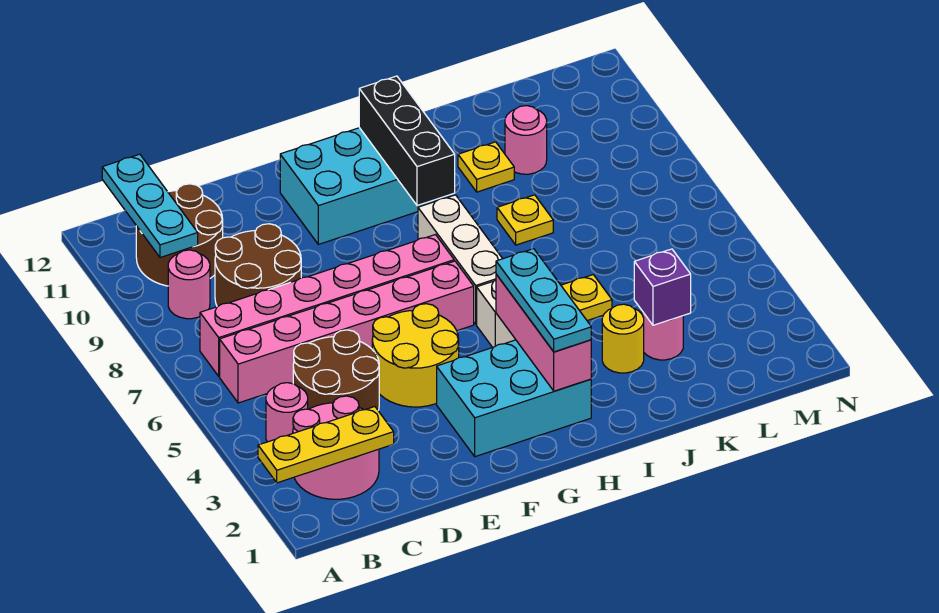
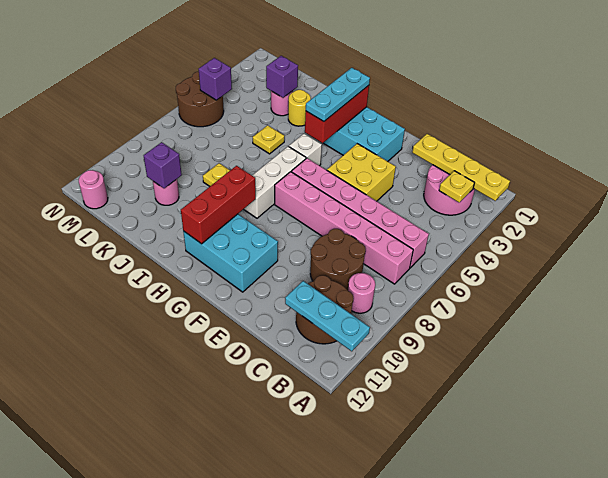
yellow 1x3 plate [258,407,394,483] -> yellow 1x4 plate [412,134,510,201]
pink 1x1 round brick [266,383,308,442] -> pink 1x1 round brick moved to [79,170,108,209]
cyan 1x3 plate [102,154,198,258] -> cyan 1x3 plate turned to [285,281,370,351]
brown 2x2 round brick [293,330,379,410] -> brown 2x2 round brick moved to [176,72,224,127]
yellow 2x2 round brick [372,304,459,407] -> yellow 2x2 brick [327,144,396,201]
pink 1x3 brick [496,274,591,391] -> red 1x3 brick [305,86,369,143]
black 1x3 brick [359,76,455,205] -> red 1x3 brick [181,166,256,244]
yellow 1x1 plate [458,142,514,192] -> yellow 1x1 plate moved to [439,171,475,202]
none -> purple 1x1 brick [144,142,182,188]
none -> purple 1x1 brick [199,58,232,100]

